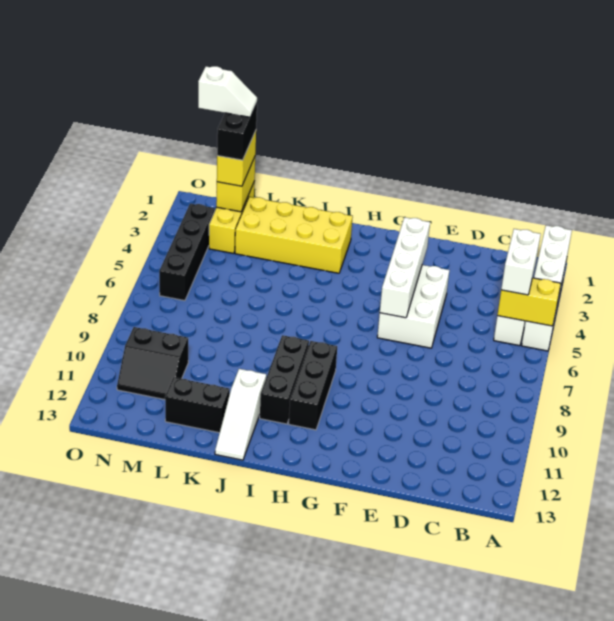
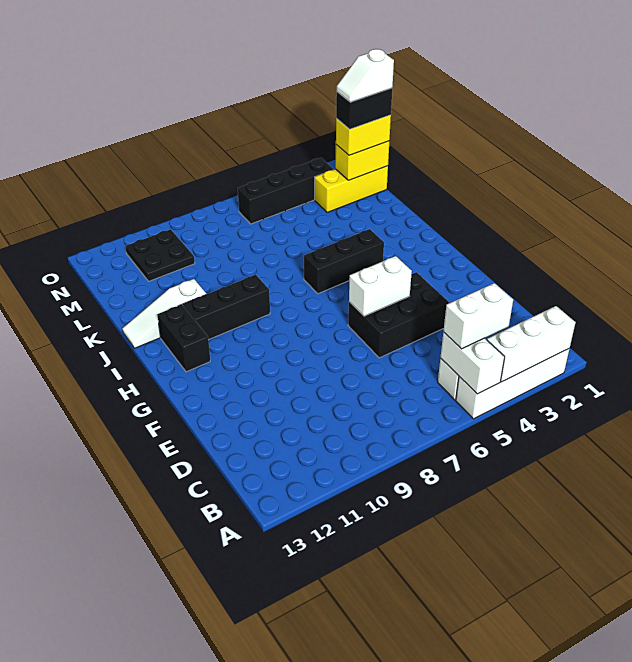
yellow 1x2 brick [497,278,561,326] -> white 1x2 brick [440,332,505,394]
white 2x3 brick [377,265,449,348] -> black 2x3 brick [348,272,449,358]
white 1x4 brick [380,217,430,318] -> white 1x2 brick [349,256,412,316]
black 1x3 brick [289,341,337,430] -> black 1x3 brick moved to [304,229,384,294]
yellow 2x4 brick [235,197,353,273] -> none
black 1x2 brick [165,377,230,433] -> black 1x2 brick moved to [157,304,210,372]
white 1x2 slope [198,66,257,117] -> white 1x2 slope turned to [337,49,394,102]
black 2x2 slope [117,327,188,400] -> black 2x2 plate [125,229,195,281]

